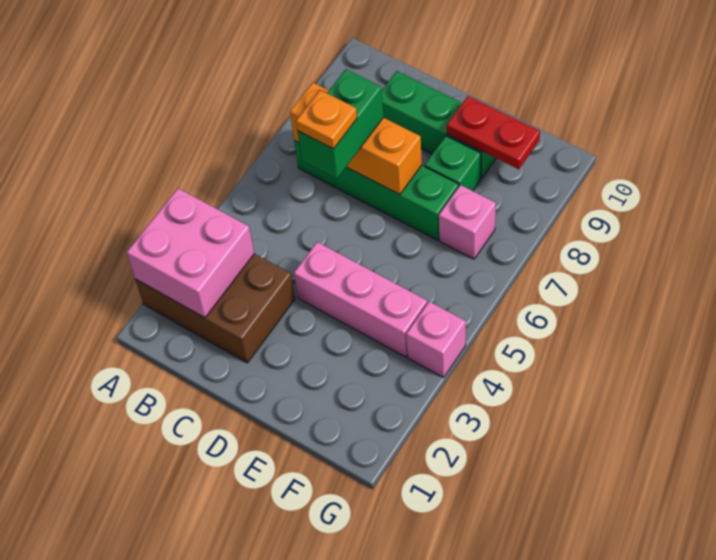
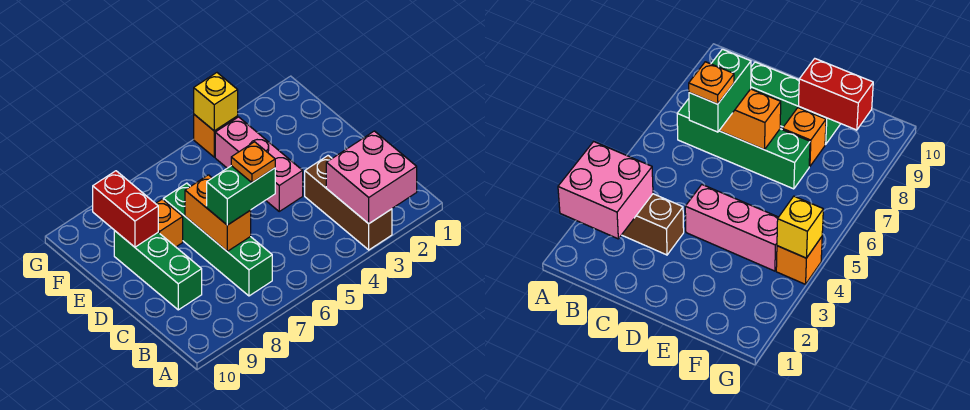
brown 2x3 brick [135,254,295,363] -> brown 1x3 brick [305,156,392,250]
orange 1x3 brick [290,83,422,195] -> orange 1x2 brick [185,175,251,251]
green 1x1 brick [425,136,481,191] -> orange 1x1 brick [155,199,183,247]
red 1x2 plate [447,96,540,169] -> red 1x2 brick [93,171,158,247]
pink 1x1 brick [439,185,496,259] -> none
pink 1x1 brick [406,302,466,378] -> orange 1x1 brick [194,114,238,157]
none -> yellow 1x1 brick [194,73,238,131]

